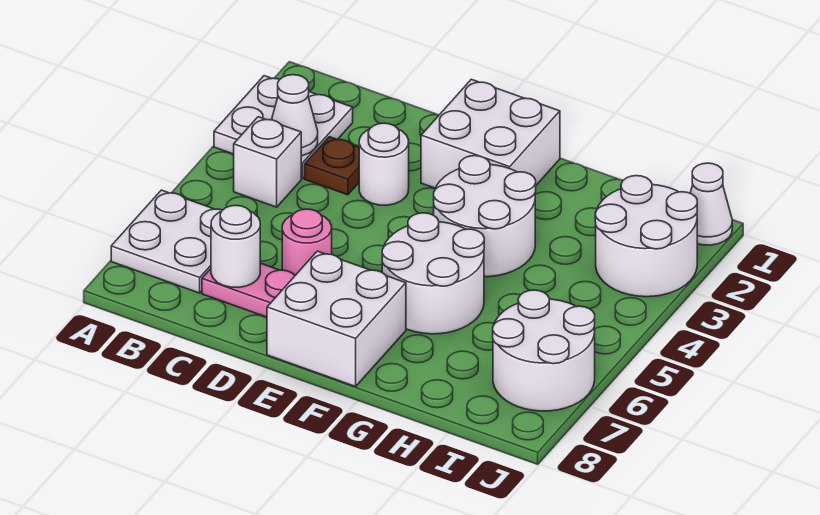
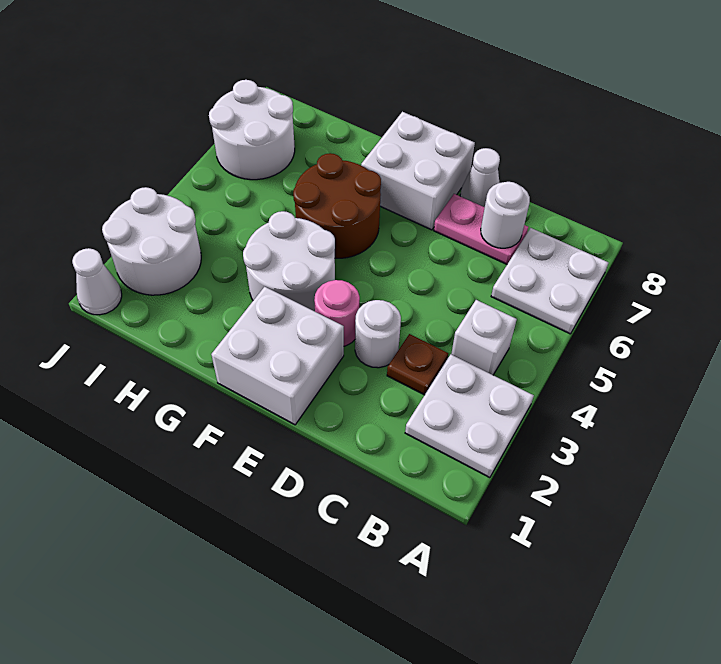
white 1x1 cone [272,75,318,156] -> white 1x1 cone moved to [460,148,500,207]
pink 1x1 round brick [282,209,332,275] -> pink 1x1 round brick moved to [314,280,360,346]
white 2x2 round brick [382,213,484,334] -> brown 2x2 round brick [293,153,381,258]

